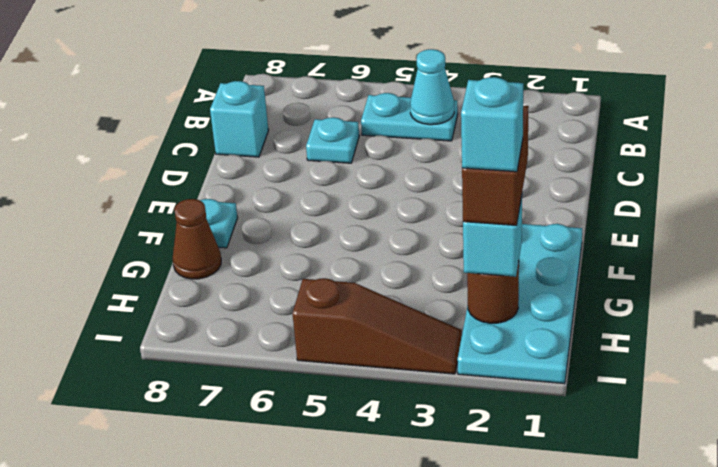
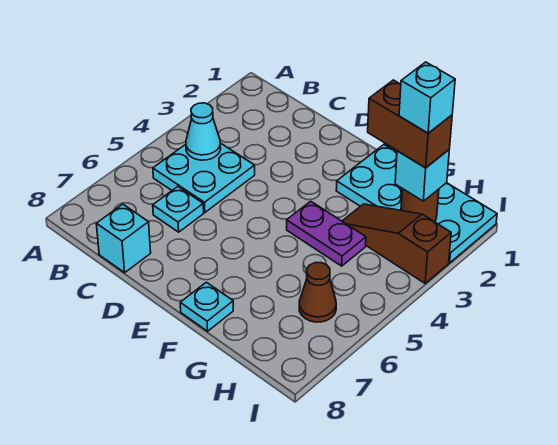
cyan 1x2 plate [361,93,458,141] -> cyan 2x2 plate [153,143,255,212]
none -> purple 1x2 plate [287,201,366,266]
brown 1x1 cone [173,199,221,279] -> brown 1x1 cone moved to [299,263,336,322]
brown 1x3 slope [293,278,462,374] -> brown 1x3 slope turned to [342,204,451,283]

